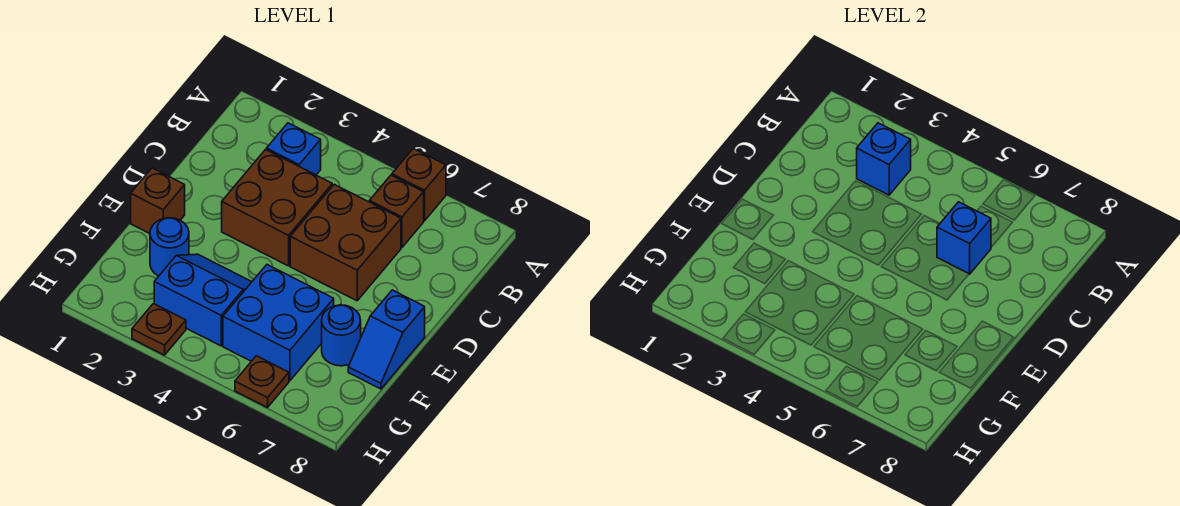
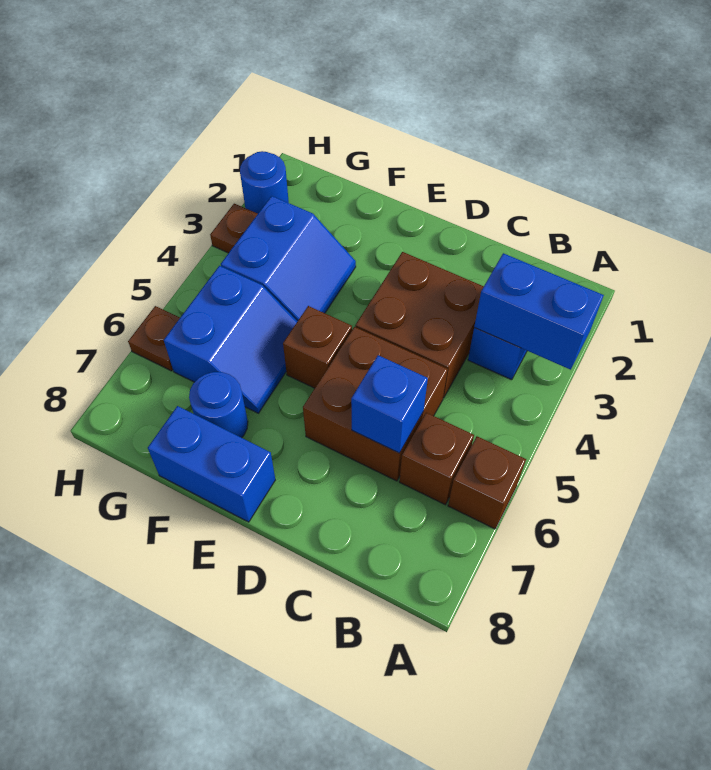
blue 1x1 brick [857,123,911,195] -> blue 1x2 brick [474,253,604,370]
brown 1x1 brick [131,168,185,234] -> brown 1x1 brick moved to [283,306,352,388]
blue 1x2 slope [348,290,425,389] -> blue 1x2 brick [148,406,275,522]
blue 1x1 round brick [150,218,189,276] -> blue 1x1 round brick moved to [240,151,289,214]
blue 2x2 brick [223,265,334,381] -> blue 2x2 slope [164,266,298,413]

